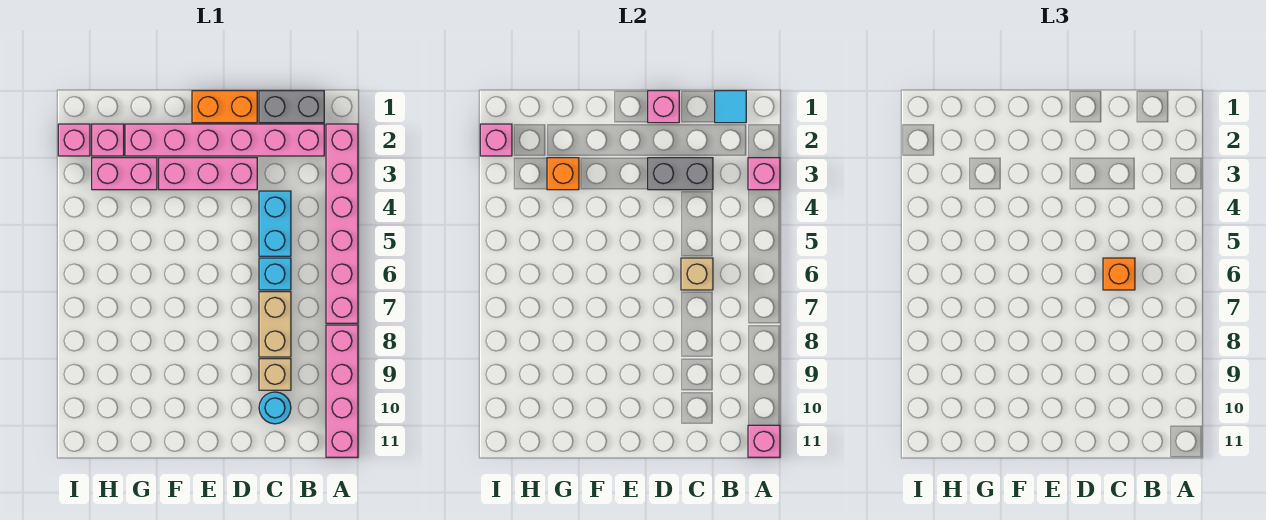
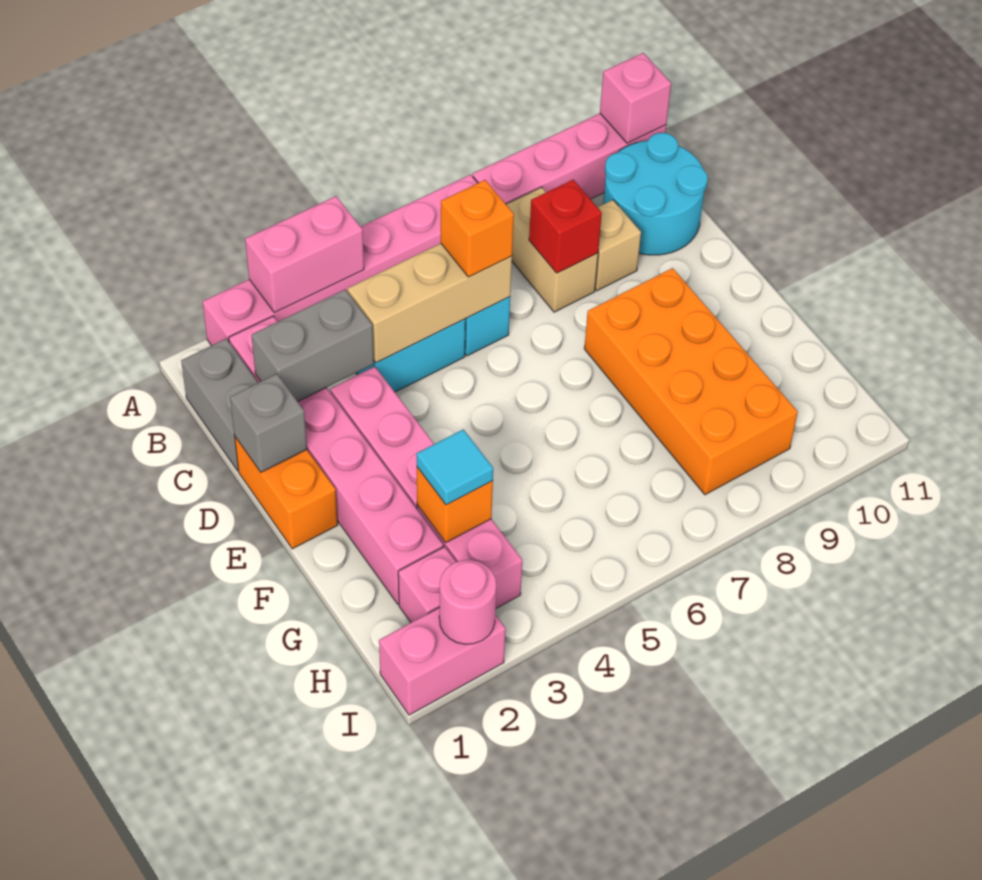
pink 1x1 brick [748,158,780,190] -> pink 1x2 brick [245,196,364,312]
cyan 1x1 tile [715,91,746,123] -> cyan 1x1 tile moved to [417,429,493,505]
grey 1x2 brick [648,158,713,190] -> grey 1x2 brick turned to [252,290,374,402]
tan 1x1 brick [681,258,713,290] -> tan 1x3 brick [348,243,512,363]
tan 1x2 brick [259,292,291,357] -> tan 1x2 brick turned to [506,187,598,312]
none -> red 1x1 brick [529,180,602,273]
cyan 1x1 round brick [259,392,291,424] -> cyan 2x2 round brick [603,133,708,255]
pink 1x1 brick [648,91,679,123] -> grey 1x1 brick [230,374,307,472]
none -> orange 2x4 brick [584,268,798,495]
pink 1x1 brick [58,124,90,156] -> pink 1x2 brick [379,607,506,715]
pink 1x1 brick [480,124,512,156] -> pink 1x1 round brick [439,560,497,644]

